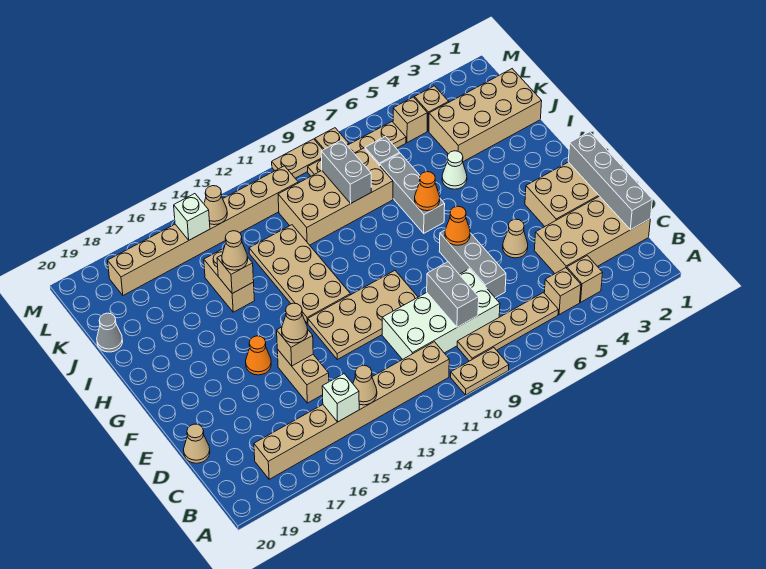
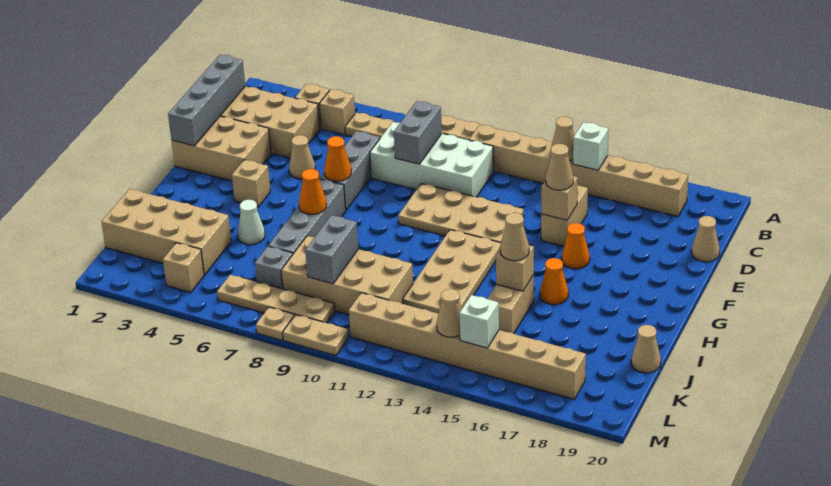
grey 1x3 brick [380,153,445,233] -> grey 1x4 brick [268,179,346,253]
none -> orange 1x1 cone [540,258,568,305]
grey 1x1 cone [97,313,123,352] -> tan 1x1 cone [631,325,661,373]
tan 1x1 brick [393,97,427,143] -> tan 1x1 brick moved to [232,160,270,207]

